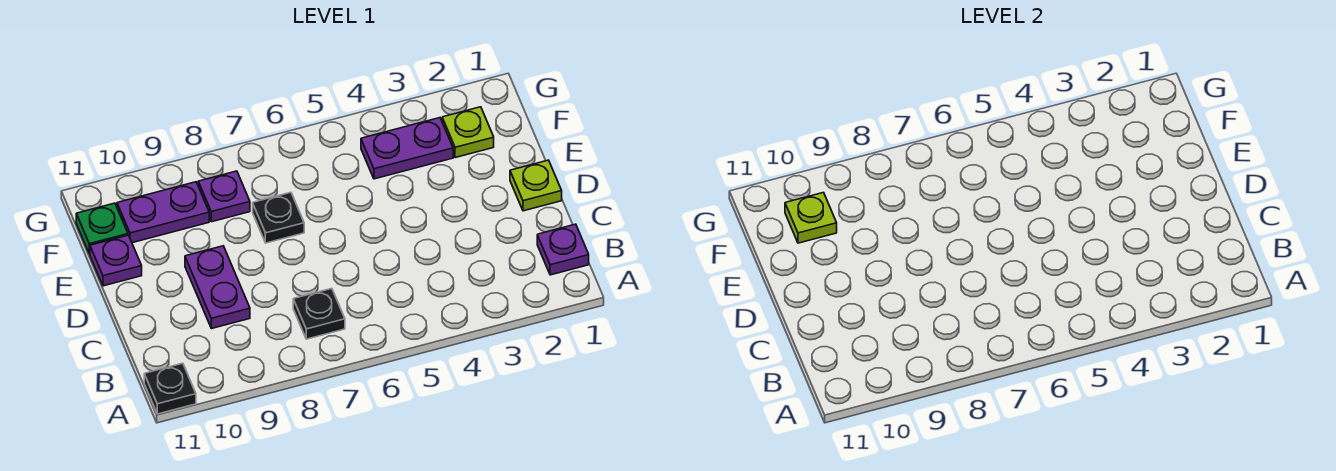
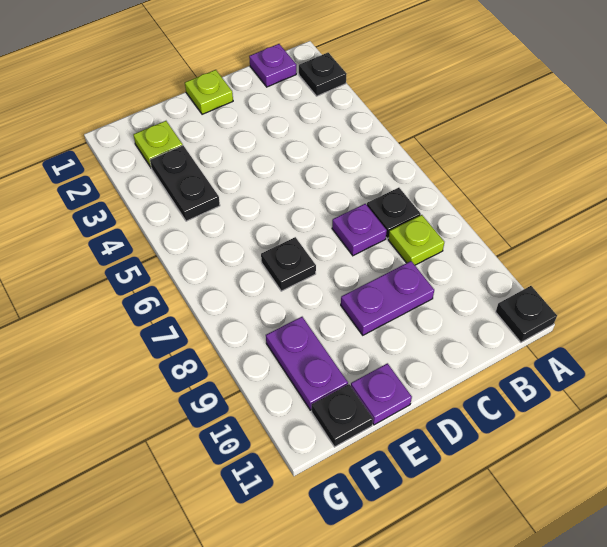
none -> black 1x1 plate [299,53,346,96]
purple 1x2 plate [361,118,453,179] -> black 1x2 plate [150,146,220,221]
purple 1x1 plate [198,171,250,222] -> purple 1x1 plate moved to [332,204,387,256]
lime 1x1 plate [785,193,837,243] -> lime 1x1 plate moved to [388,215,444,265]
green 1x1 plate [76,203,128,254] -> black 1x1 plate [311,384,373,447]

